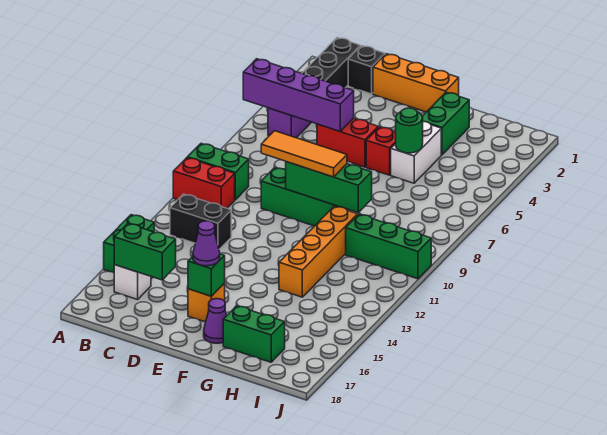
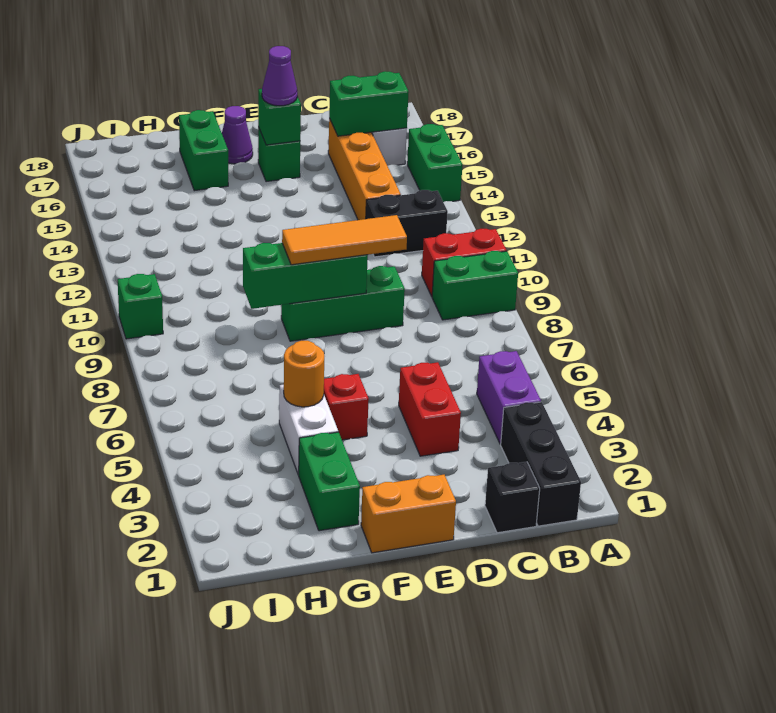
purple 1x4 brick [243,59,354,131] -> none
orange 1x3 brick [373,54,459,112] -> orange 1x2 brick [361,475,456,553]
red 1x2 brick [317,118,378,167] -> red 1x2 brick turned to [399,362,461,456]
orange 1x1 brick [188,283,225,322] -> green 1x1 brick [258,127,300,182]
green 1x1 round brick [396,108,423,153] -> orange 1x1 round brick [284,341,324,407]
orange 1x4 brick [279,206,358,297] -> orange 1x4 brick moved to [328,119,401,220]
green 1x2 brick [223,306,285,362] -> green 1x2 brick turned to [179,110,228,191]
green 1x3 brick [346,214,431,279] -> green 1x1 brick [118,274,163,339]

